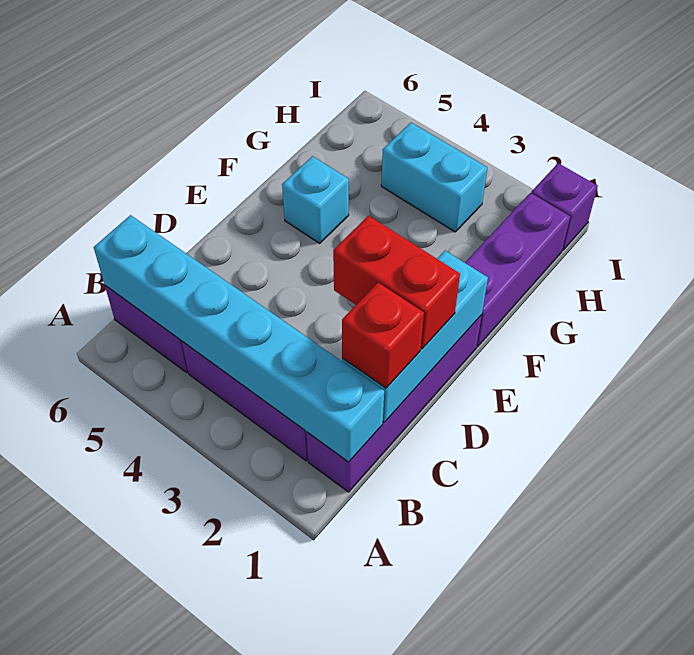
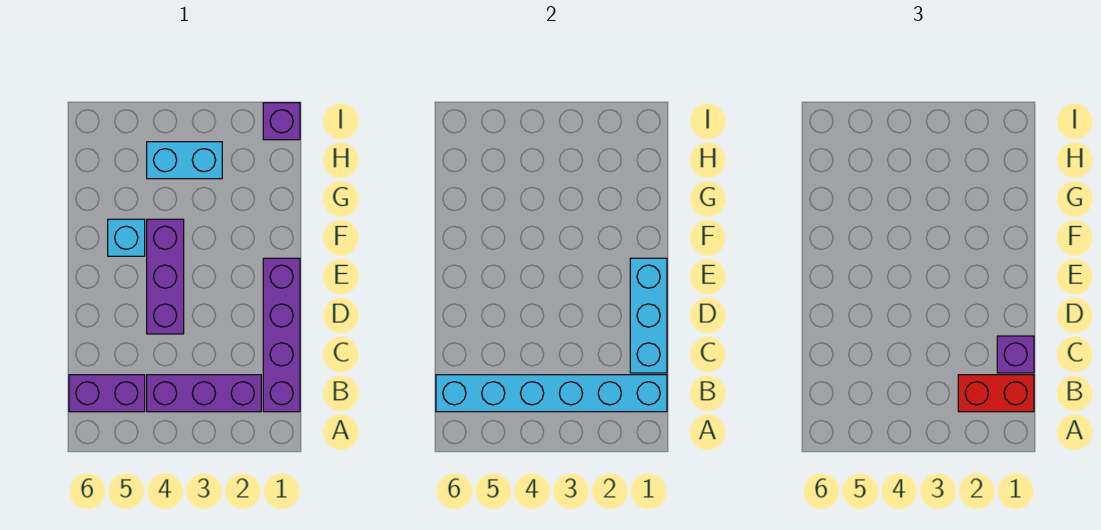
red 1x1 brick [342,283,424,388] -> purple 1x1 brick [997,336,1034,373]
red 1x2 brick [333,216,460,349] -> red 1x2 brick moved to [958,375,1034,412]
purple 1x3 brick [465,193,570,347] -> purple 1x3 brick moved to [147,219,184,334]

